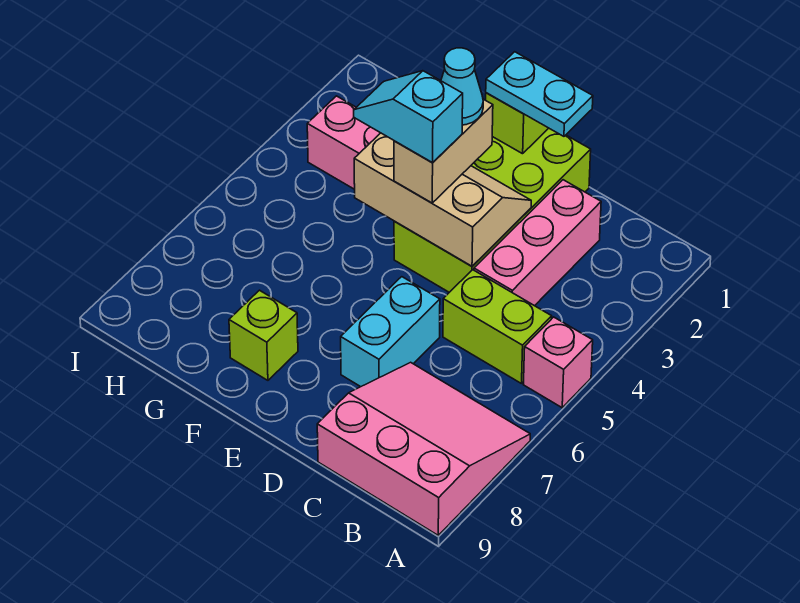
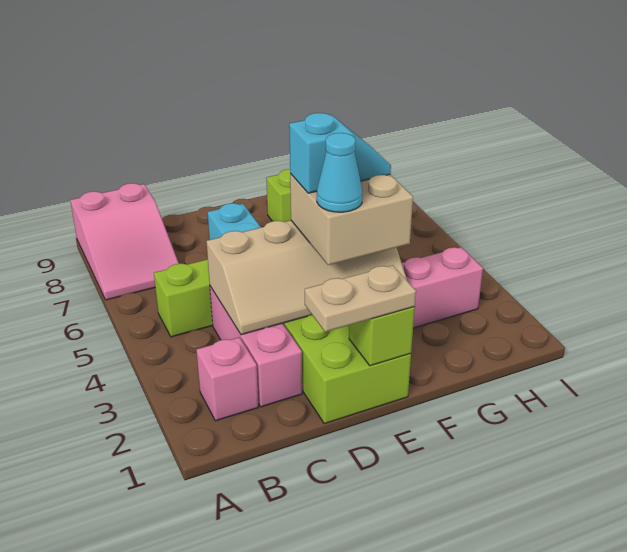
pink 1x1 brick [523,317,593,408] -> pink 1x1 brick moved to [196,337,258,421]
pink 3x3 slope [317,362,530,535] -> pink 2x3 slope [70,183,179,300]
cyan 1x2 plate [486,52,593,136] -> tan 1x2 plate [305,265,416,332]
tan 2x3 slope [354,133,531,266] -> tan 2x4 slope [206,221,407,335]
tan 1x2 brick [394,99,493,203] -> tan 2x2 brick [290,174,413,265]

